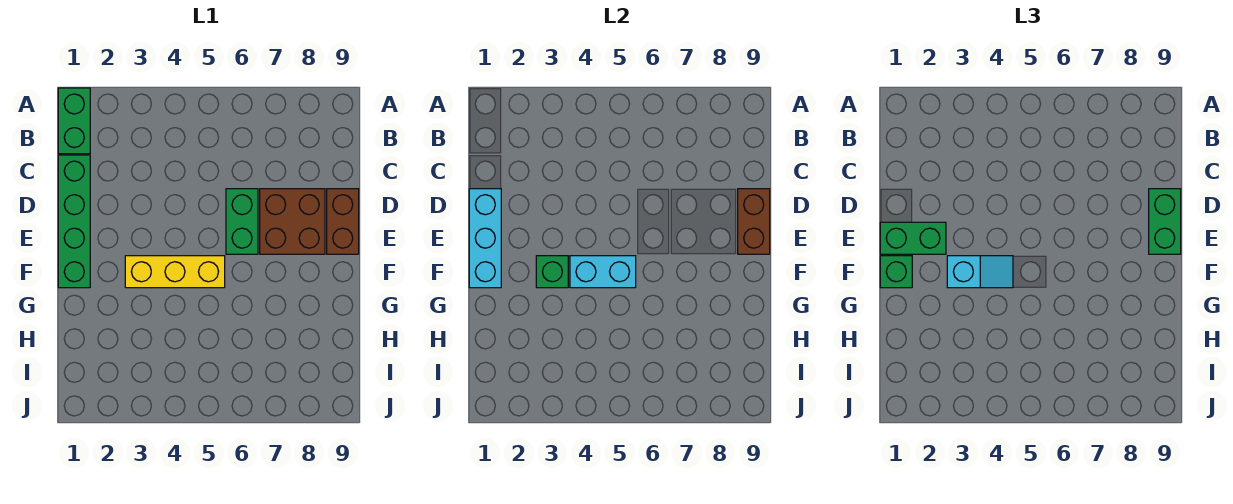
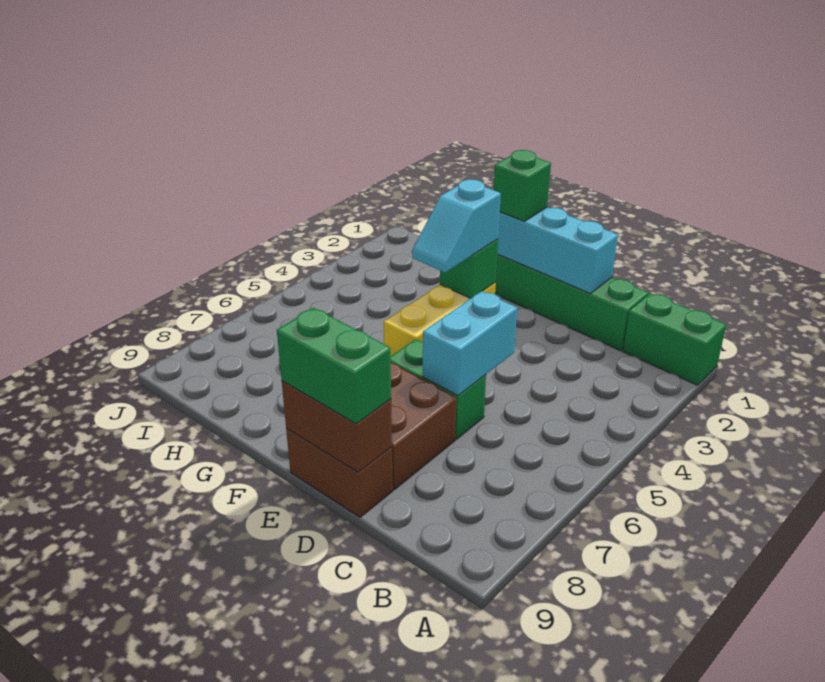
green 1x2 brick [880,222,946,254] -> none
cyan 1x2 brick [570,256,636,288] -> cyan 1x2 brick moved to [423,291,517,396]

